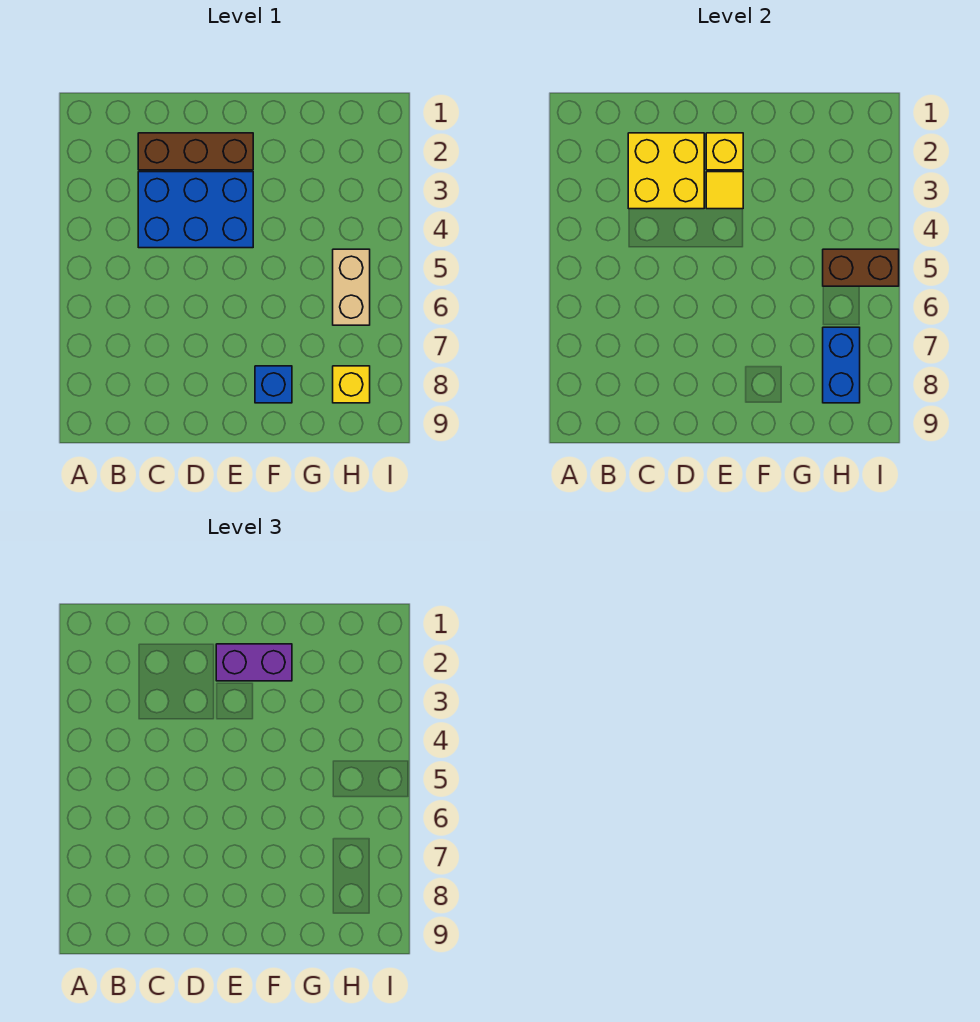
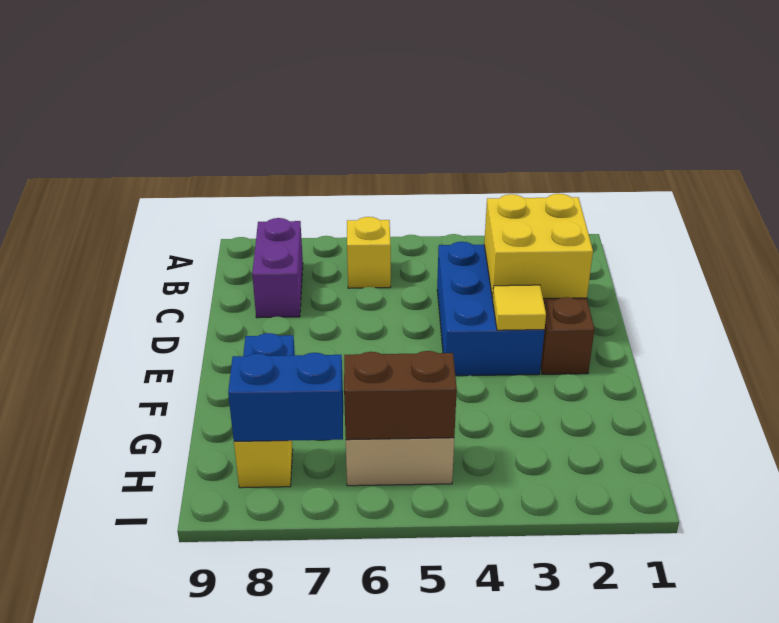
yellow 1x1 brick [706,133,743,170] -> yellow 1x1 brick moved to [347,217,391,288]
purple 1x2 brick [216,644,292,681] -> purple 1x2 brick moved to [252,218,303,318]
brown 1x2 brick [823,249,899,286] -> brown 1x2 brick turned to [344,351,457,440]

